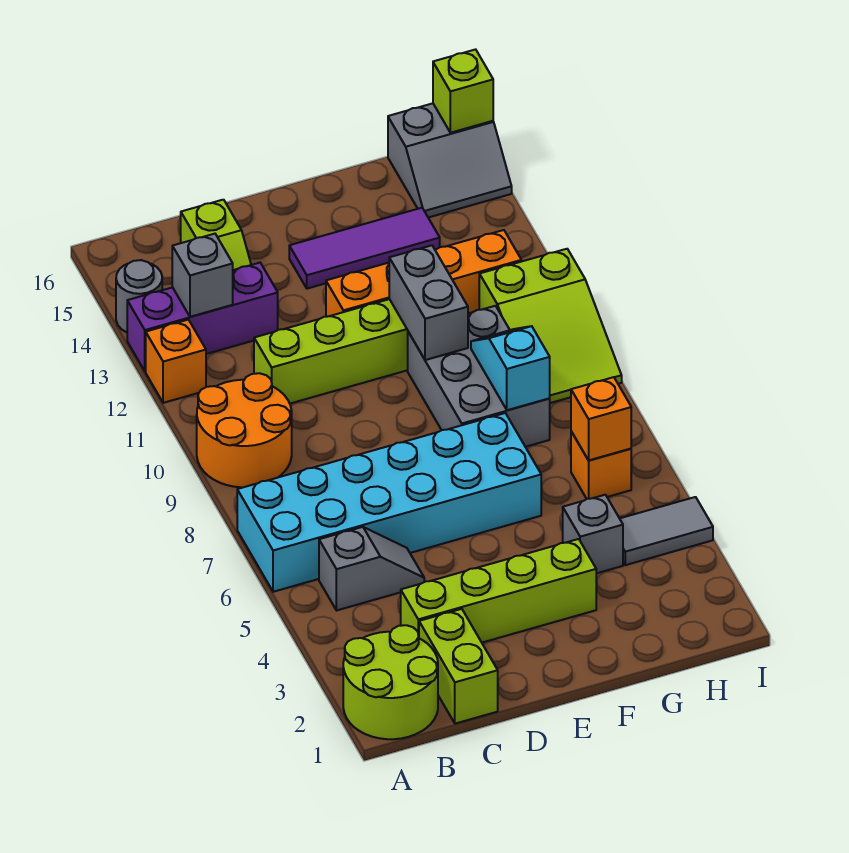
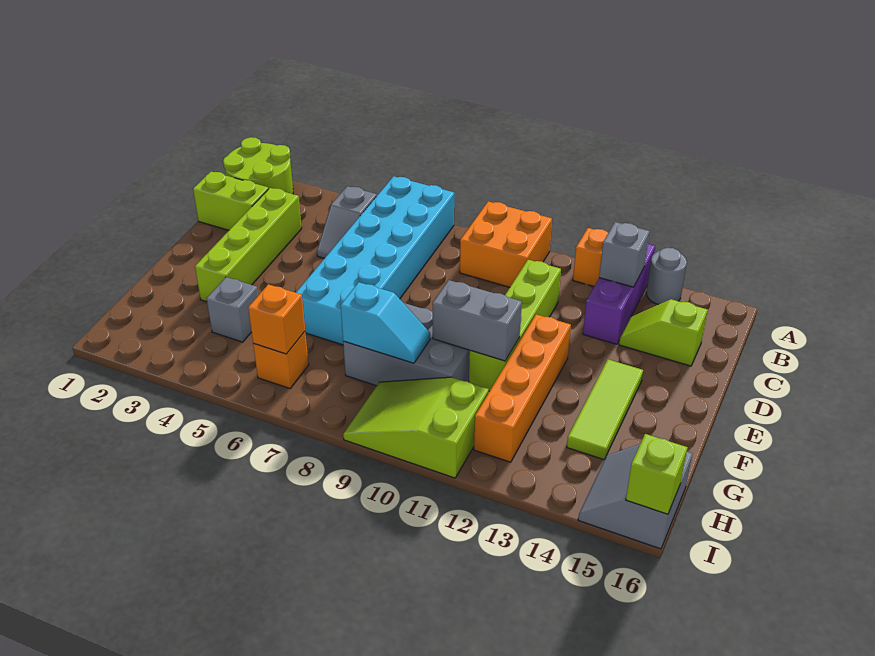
orange 2x2 round brick [197,373,292,487] -> orange 2x2 brick [460,201,552,287]
purple 1x3 tile [289,208,440,289] -> lime 1x3 tile [567,359,643,460]
grey 1x2 tile [620,497,713,565] -> none

